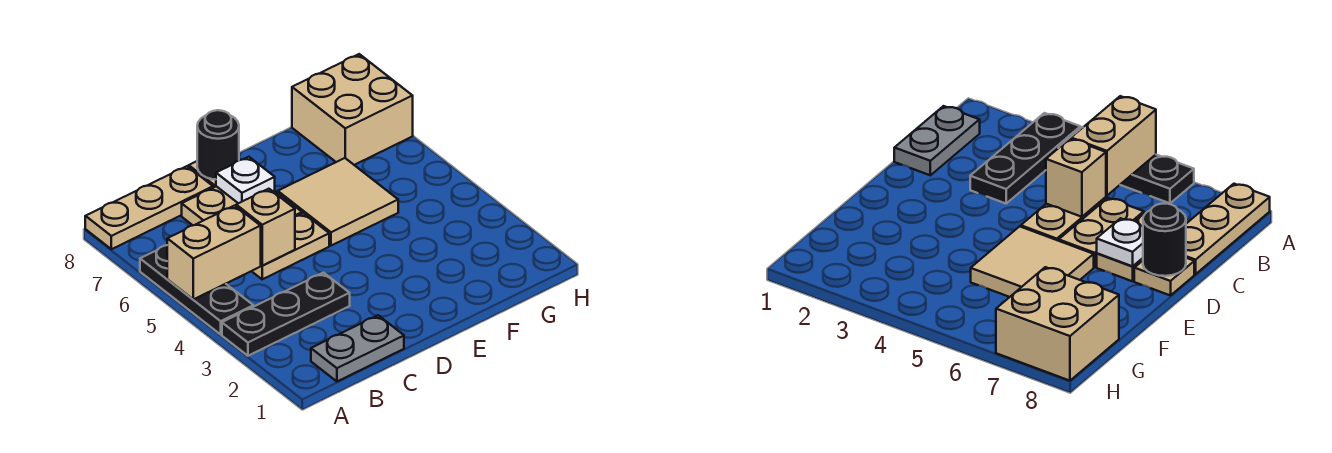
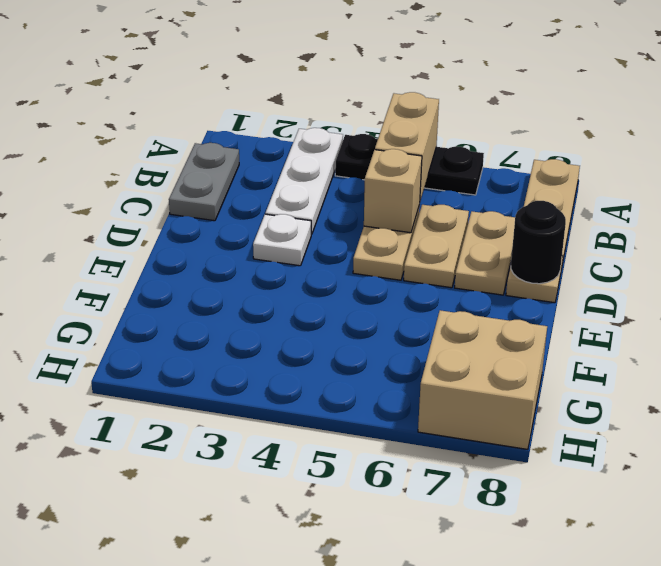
black 1x3 plate [222,273,350,356] -> white 1x3 plate [265,128,343,234]
white 1x1 plate [216,157,275,203] -> white 1x1 plate moved to [253,214,311,266]
tan 2x2 tile [278,158,398,246] -> none

